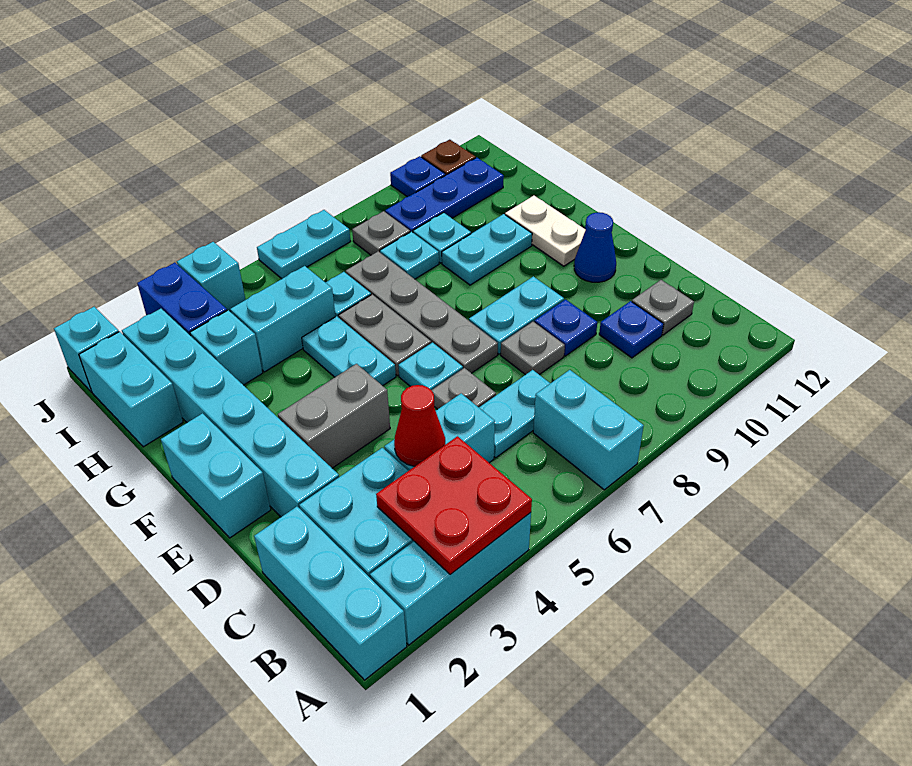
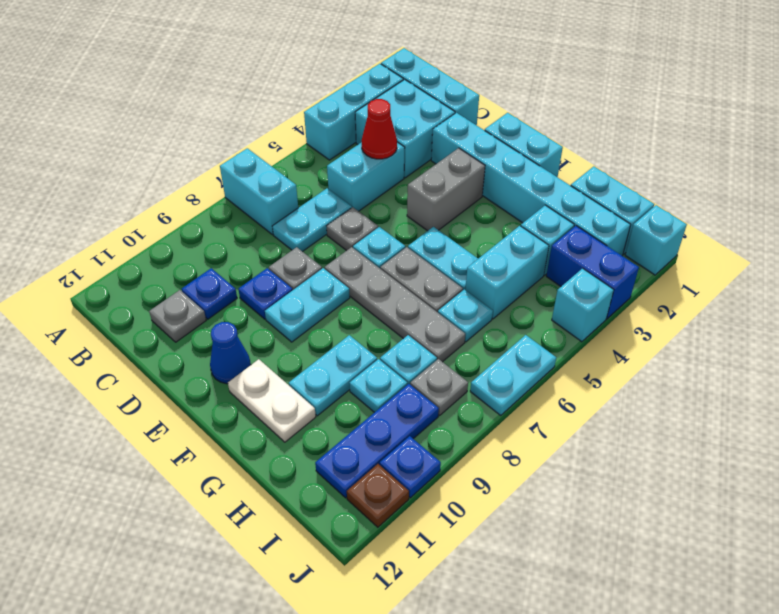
red 2x2 plate [376,436,532,574] -> none

